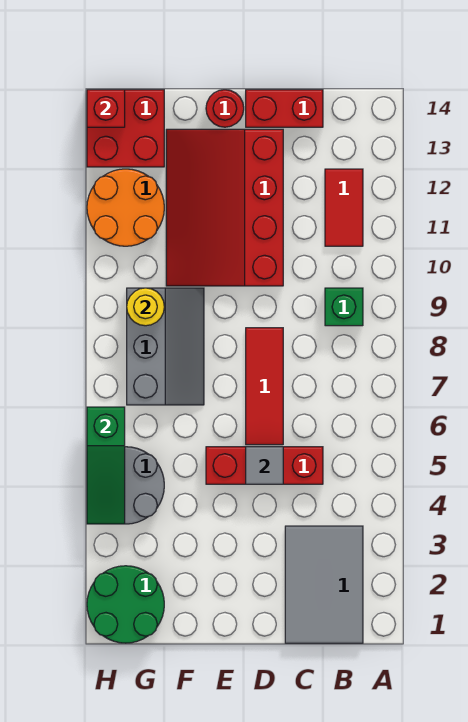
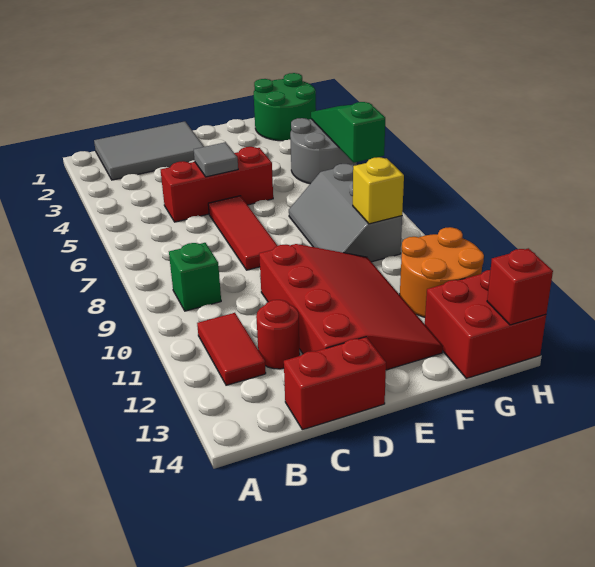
grey 2x3 tile [285,526,363,643] -> grey 2x3 tile turned to [94,121,204,180]
red 1x1 round brick [206,90,244,127] -> red 1x1 round brick moved to [256,300,300,369]
yellow 1x1 round brick [127,288,164,326] -> yellow 1x1 brick [353,157,404,224]

